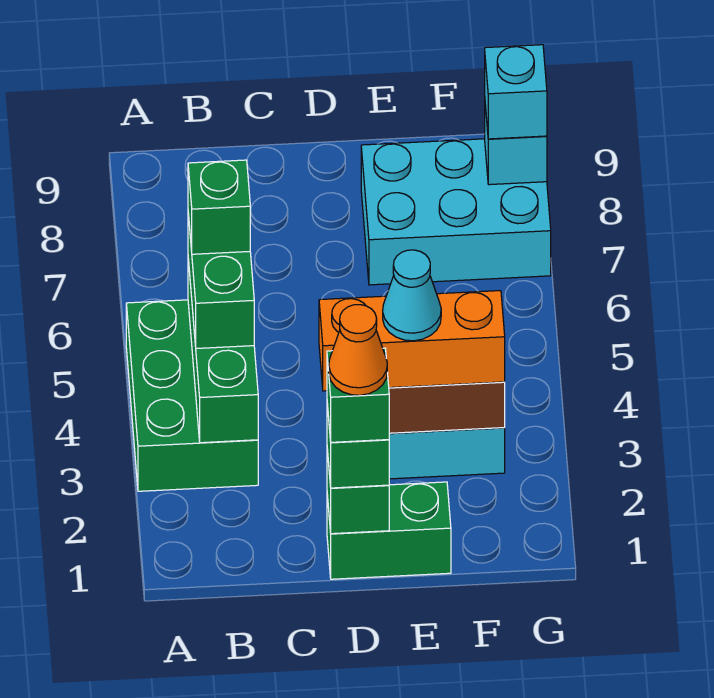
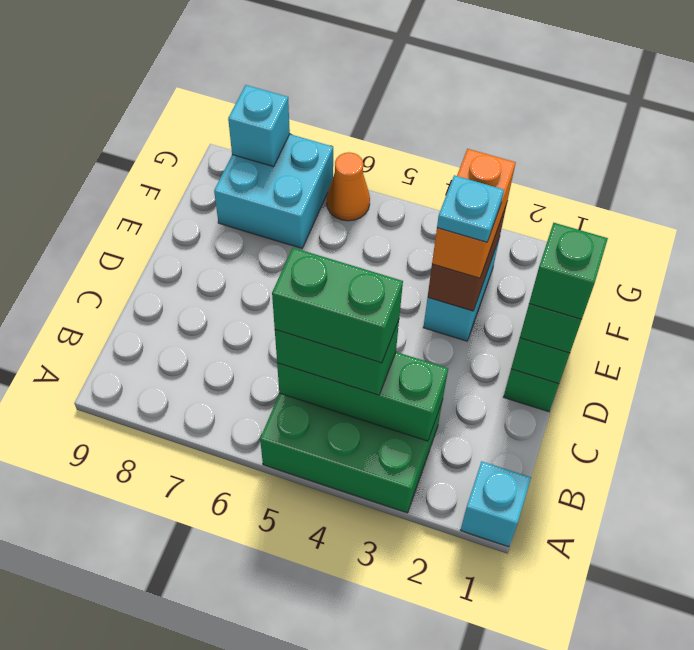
green 1x1 brick [188,160,250,254] -> green 1x2 brick [272,248,403,363]
orange 1x1 cone [329,305,387,395] -> orange 1x1 cone moved to [327,152,370,221]
orange 1x3 brick [319,291,505,391] -> orange 1x2 brick [432,149,516,278]
cyan 1x1 cone [383,250,441,341] -> cyan 1x1 plate [437,175,504,242]
cyan 2x3 brick [361,139,551,285] -> cyan 2x2 brick [214,134,333,248]
cyan 1x1 brick [485,45,547,139] -> cyan 1x1 brick moved to [461,461,531,547]

